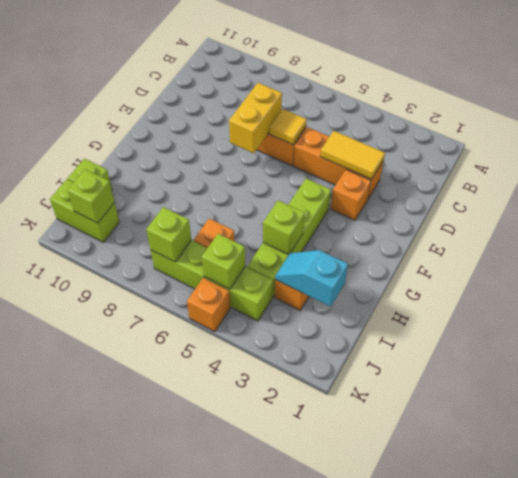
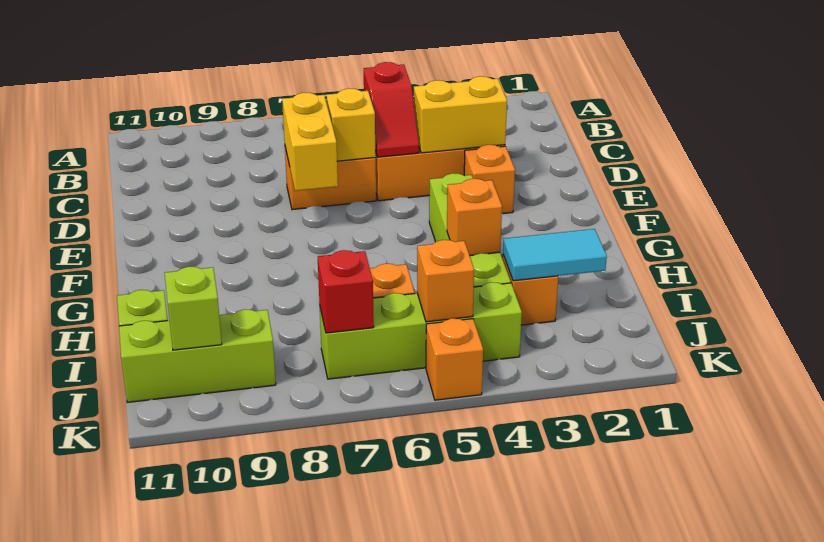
none -> red 1x2 slope [364,62,419,157]
yellow 1x2 tile [320,131,385,179] -> yellow 1x2 brick [414,76,507,153]
yellow 1x1 tile [269,109,307,145] -> yellow 1x1 brick [326,88,376,161]
lime 1x1 brick [263,200,305,255] -> orange 1x1 brick [447,179,502,256]
cyan 1x2 slope [275,250,348,307] -> cyan 1x2 tile [503,229,607,281]
lime 1x1 brick [202,234,245,289] -> orange 1x1 brick [417,240,474,322]
lime 1x1 brick [146,207,191,262] -> red 1x1 brick [318,250,374,333]
lime 1x2 brick [50,179,119,242] -> lime 1x3 brick [119,309,276,402]

